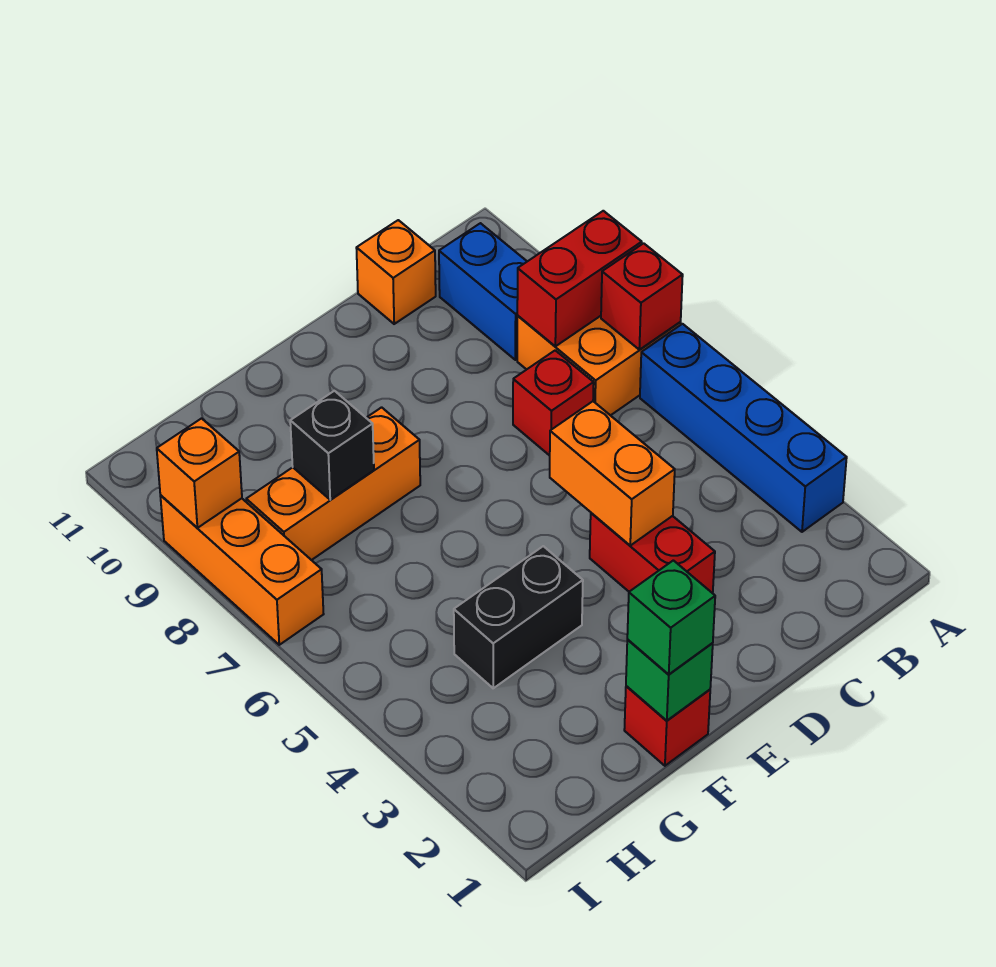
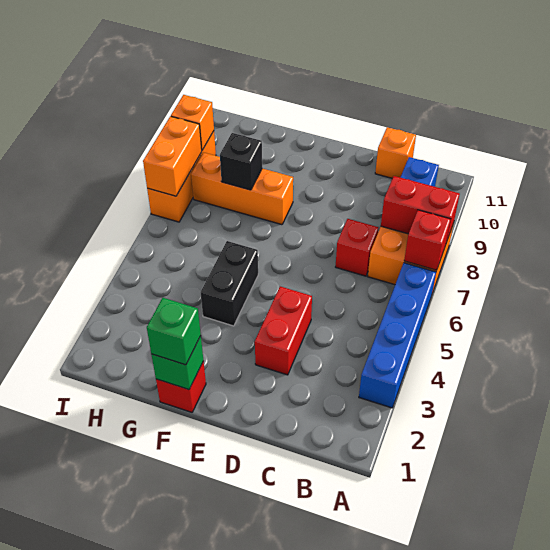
orange 1x2 brick [550,401,675,545] -> orange 1x2 brick moved to [143,116,202,196]
black 1x2 brick [454,546,583,688] -> black 1x2 brick turned to [201,241,258,326]

